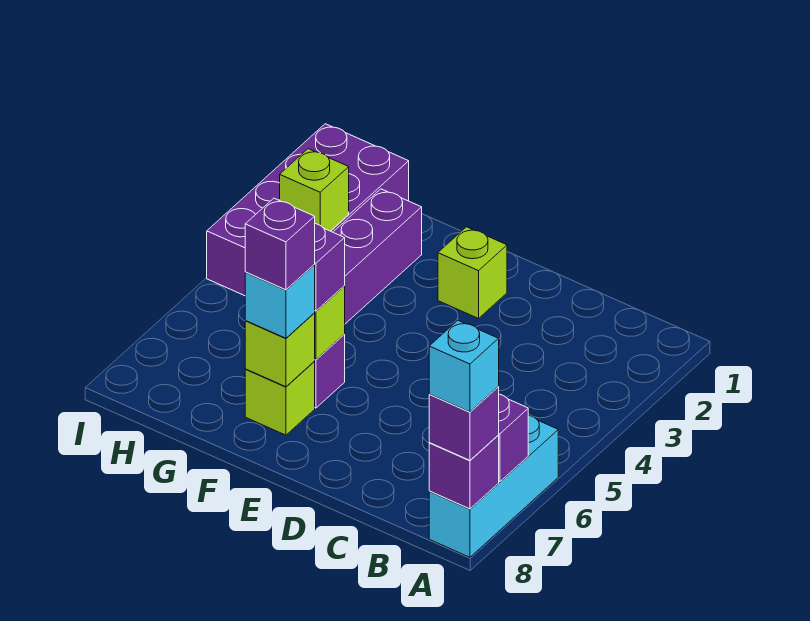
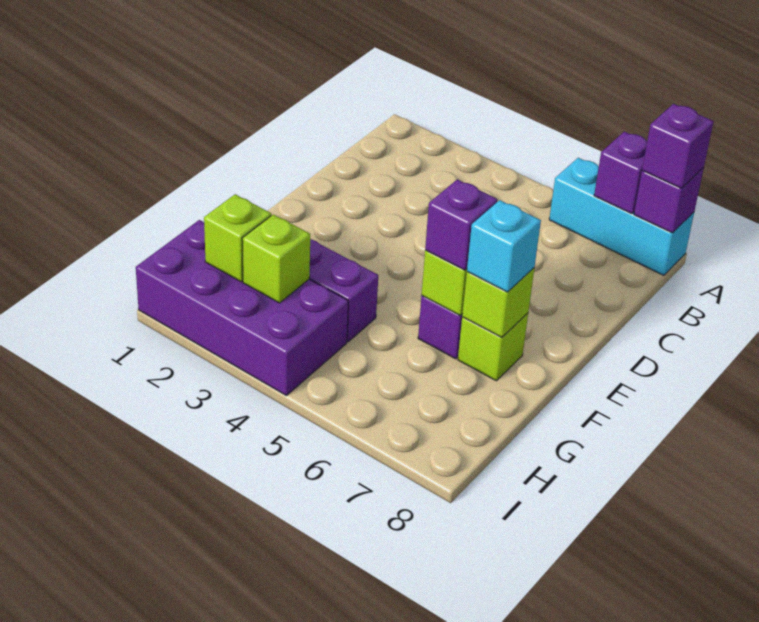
cyan 1x1 brick [429,321,499,412] -> none
lime 1x1 brick [438,227,507,319] -> lime 1x1 brick moved to [204,194,271,282]
purple 1x1 brick [245,198,315,290] -> none

